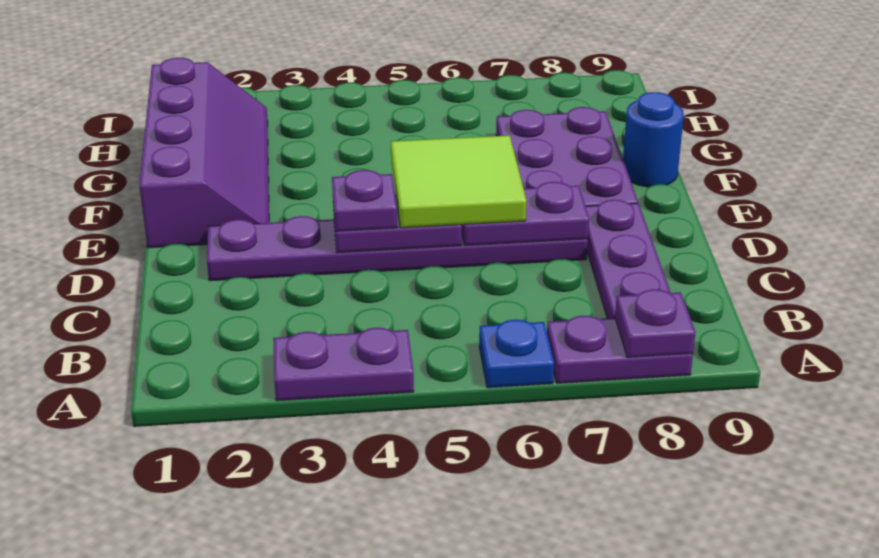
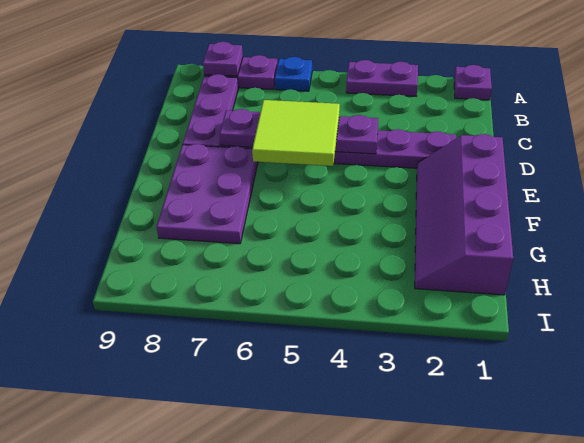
purple 1x1 plate [332,170,397,231] -> purple 1x1 plate moved to [454,65,492,100]
blue 1x1 round brick [623,92,684,187] -> none

